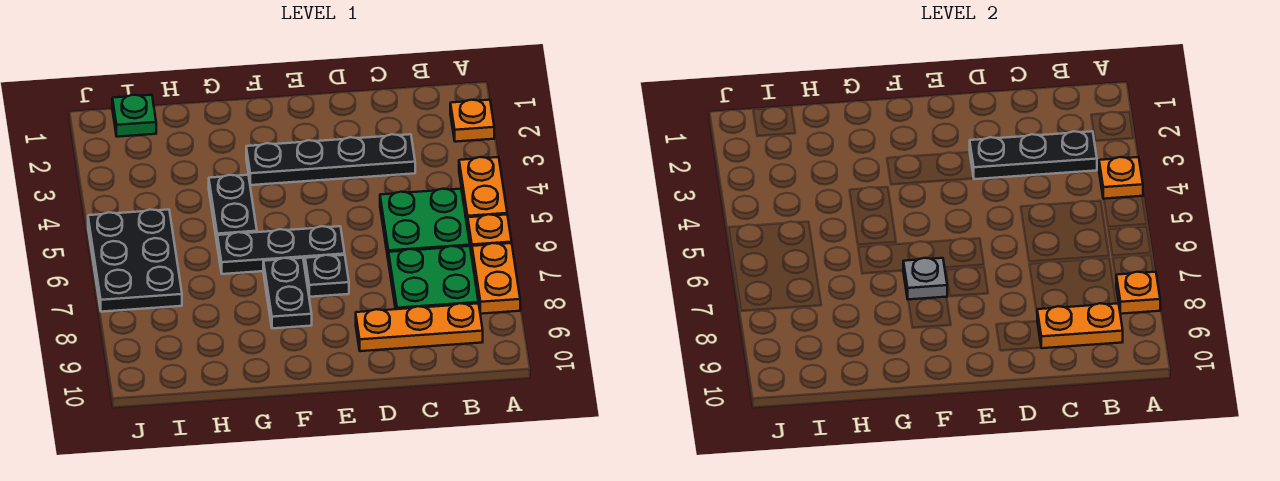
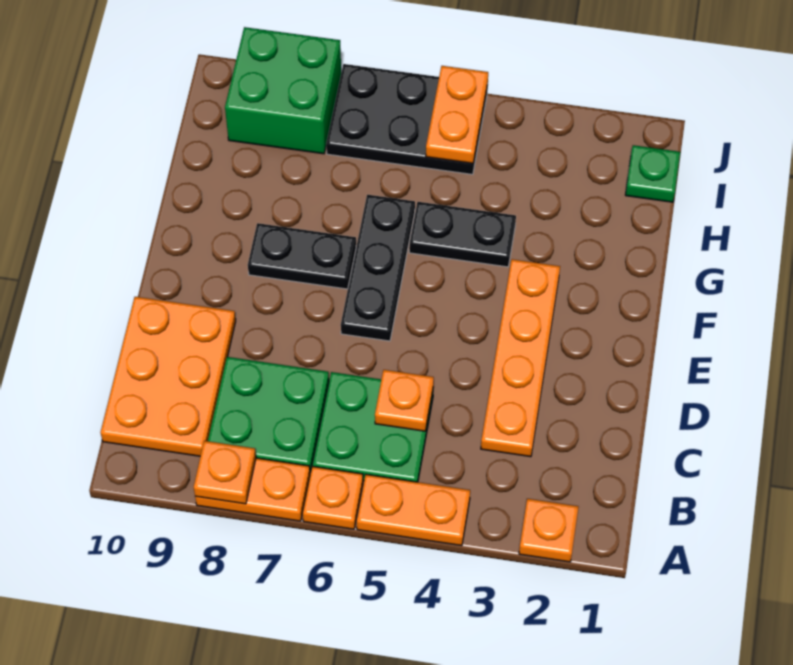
orange 1x1 plate [1099,157,1143,199] -> orange 1x1 plate moved to [375,370,434,431]
black 1x3 plate [970,131,1097,179] -> none
orange 1x3 plate [356,303,483,351] -> orange 2x3 plate [101,297,236,456]
orange 1x2 plate [1037,303,1123,348] -> orange 1x2 plate moved to [426,66,488,163]
black 1x4 plate [246,134,415,185] -> orange 1x4 plate [481,259,560,457]
black 1x1 plate [305,255,349,297] -> none
grey 1x1 plate [903,258,947,299] -> none
none -> green 2x2 brick [225,27,341,154]

